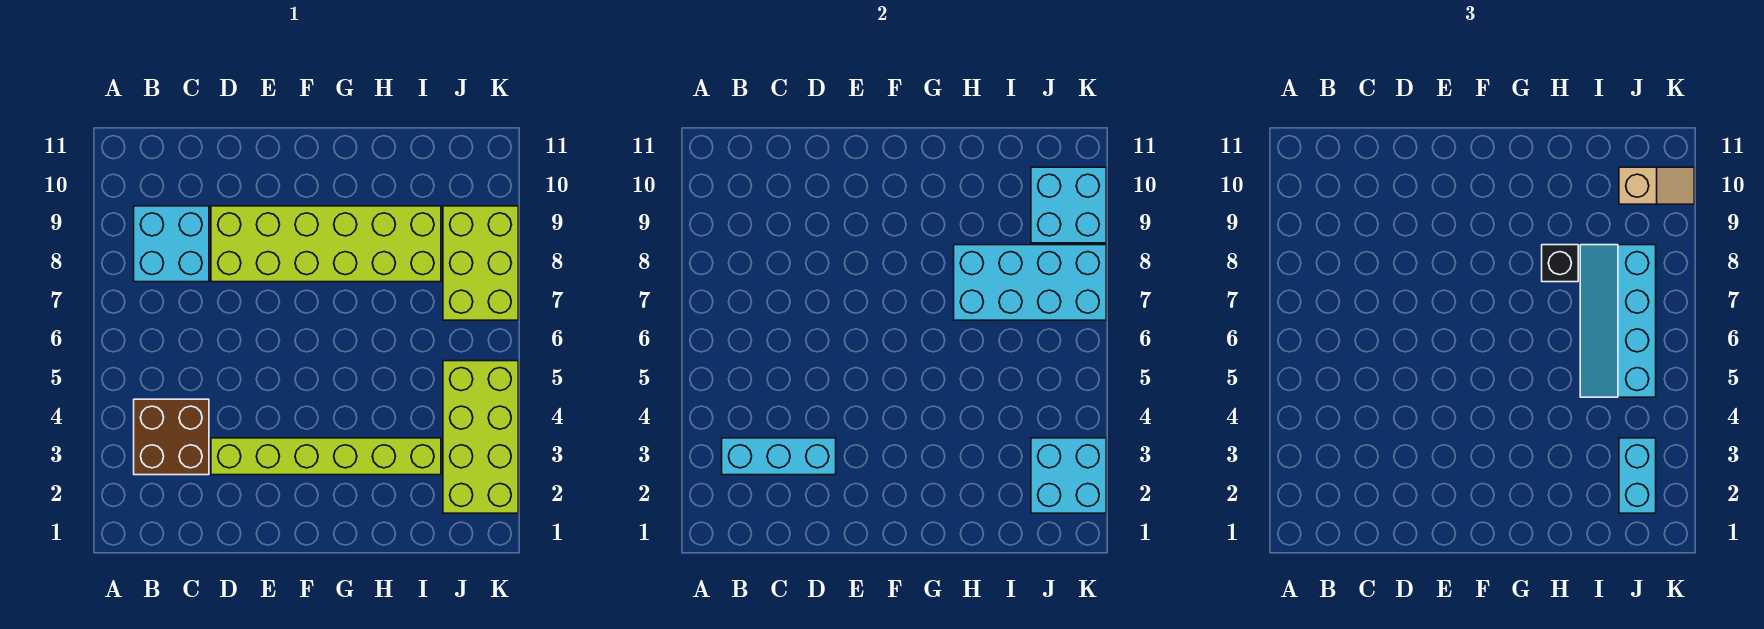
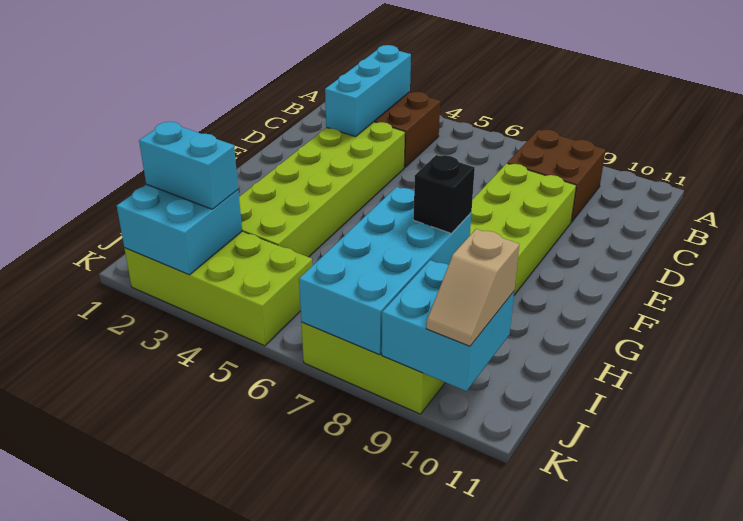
cyan 2x2 brick [134,206,209,282] -> brown 2x2 brick [507,130,606,222]
lime 1x6 brick [211,438,441,475] -> lime 2x6 brick [239,122,405,257]
cyan 2x4 slope [1580,245,1656,397] -> none

